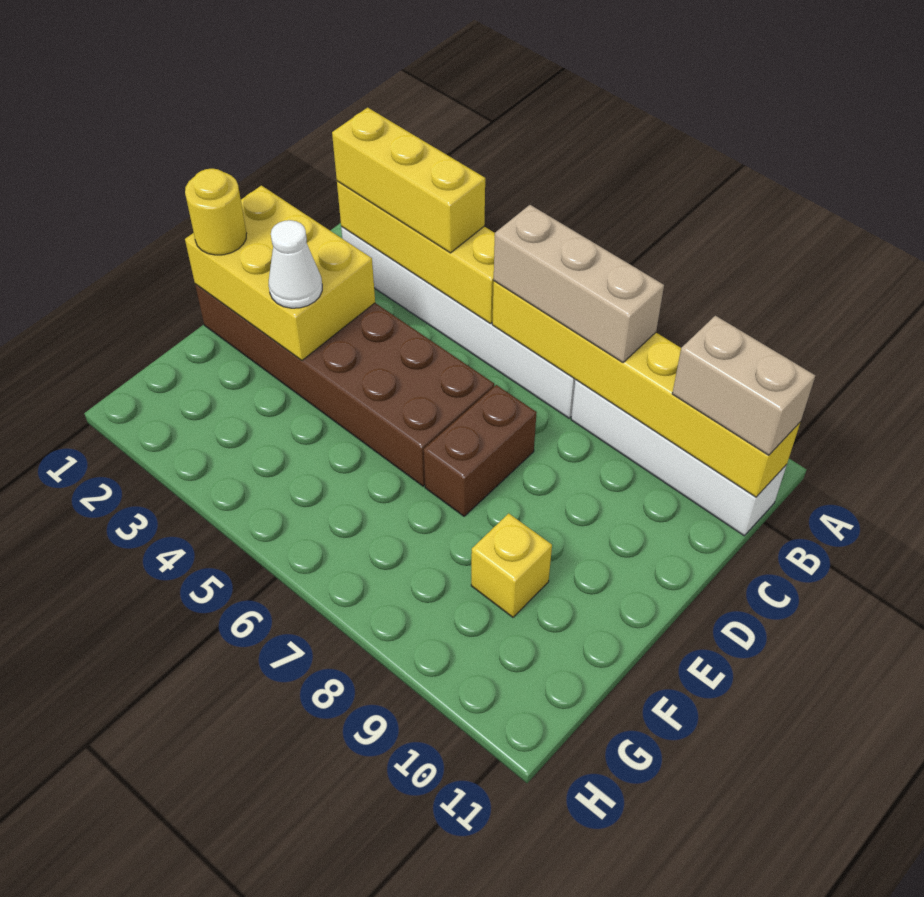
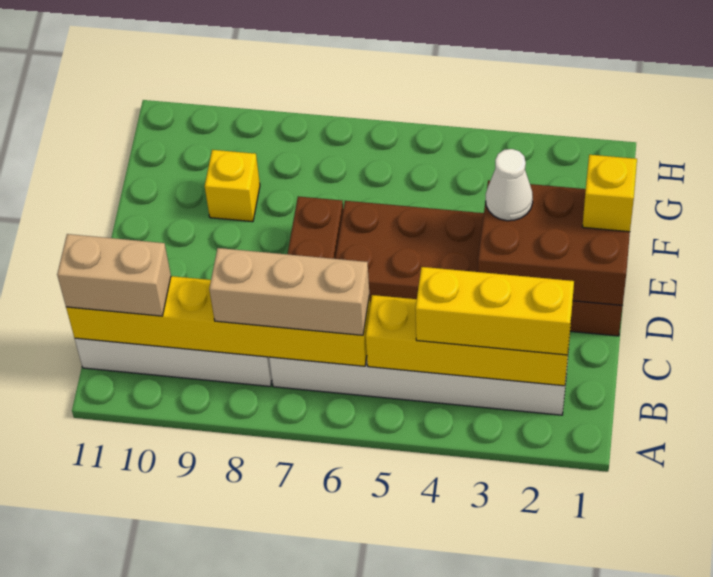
yellow 2x3 brick [185,186,375,360] -> brown 2x3 brick [478,180,630,305]
yellow 1x1 round brick [185,169,247,255] -> yellow 1x1 brick [582,155,637,232]

